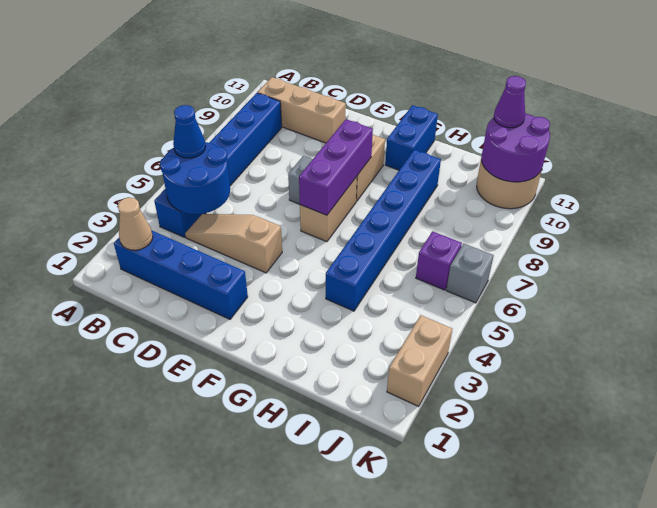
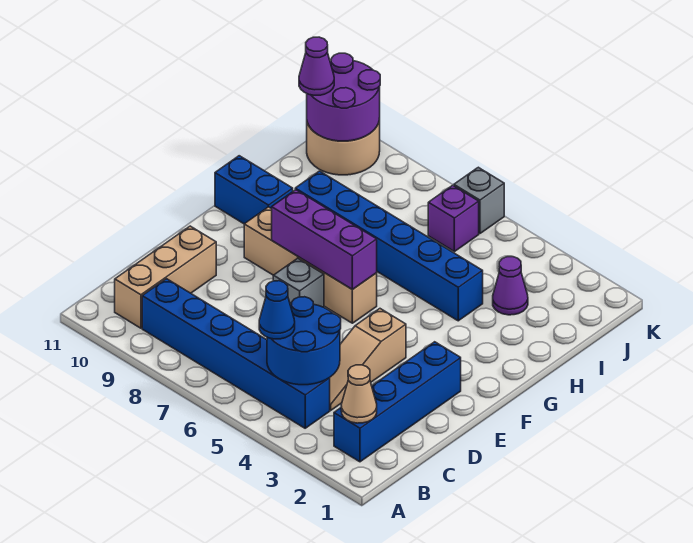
none -> purple 1x1 cone [493,257,528,315]
tan 1x2 brick [387,315,452,406] -> none

